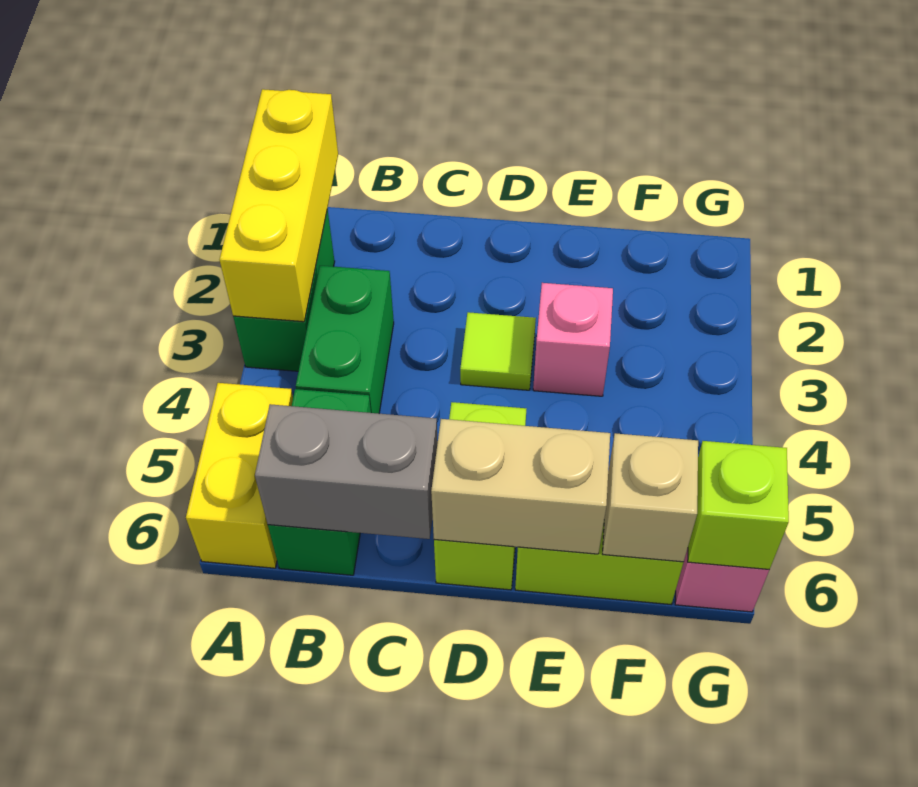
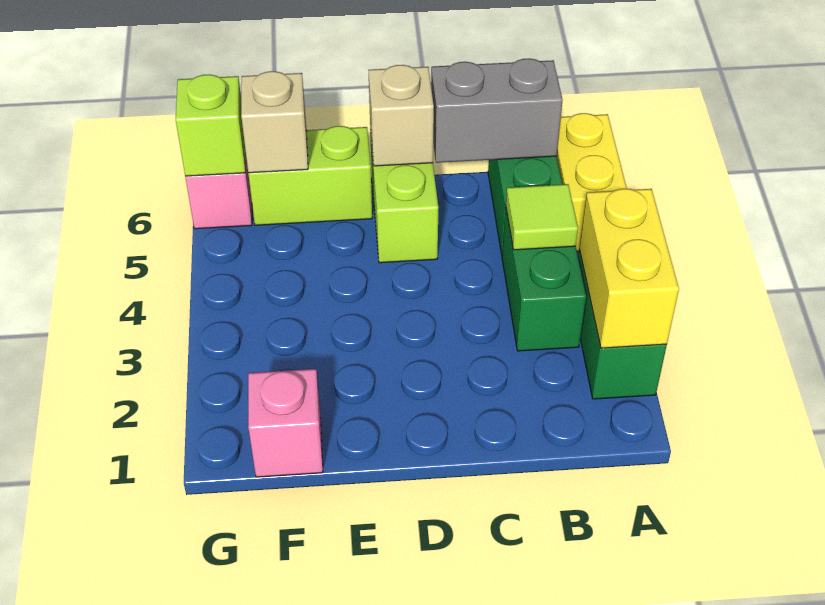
yellow 1x3 brick [220,89,338,322] -> yellow 1x2 brick [579,189,679,348]
lime 1x1 tile [460,312,536,390] -> lime 1x1 tile moved to [506,184,578,250]
tan 1x2 brick [431,419,610,554] -> tan 1x1 brick [369,65,434,166]
pink 1x1 brick [533,283,613,396] -> pink 1x1 brick moved to [248,369,323,477]

